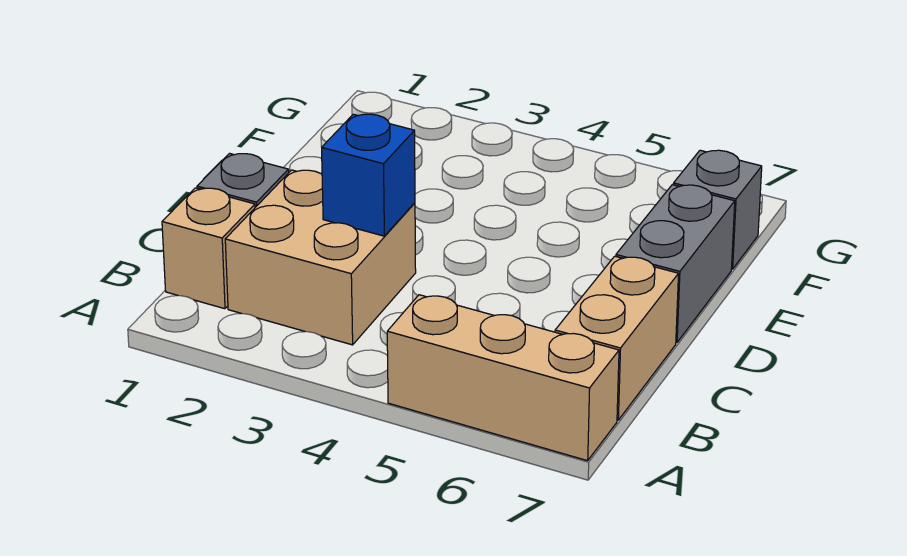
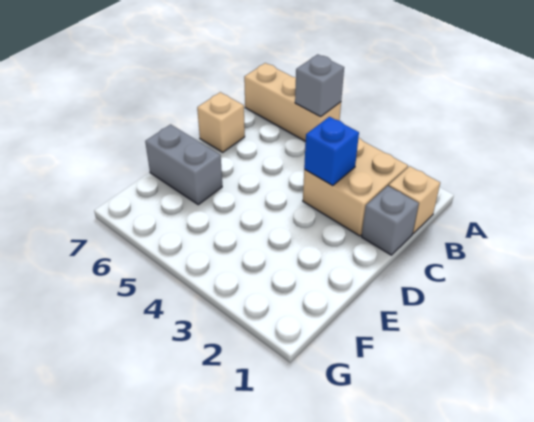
tan 1x2 brick [555,256,679,420] -> tan 1x1 brick [197,92,245,152]
grey 1x2 brick [616,185,735,343] -> grey 1x2 brick turned to [145,124,222,205]
grey 1x1 brick [673,150,762,269] -> grey 1x1 brick moved to [295,54,344,117]

